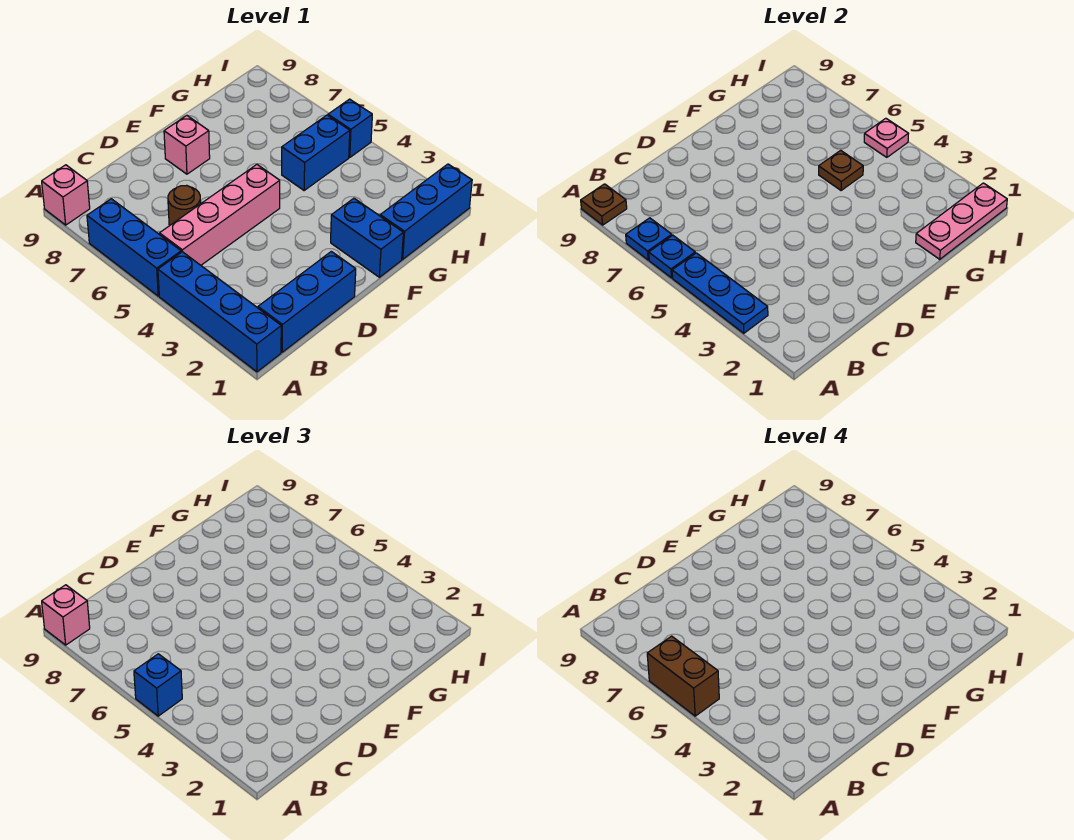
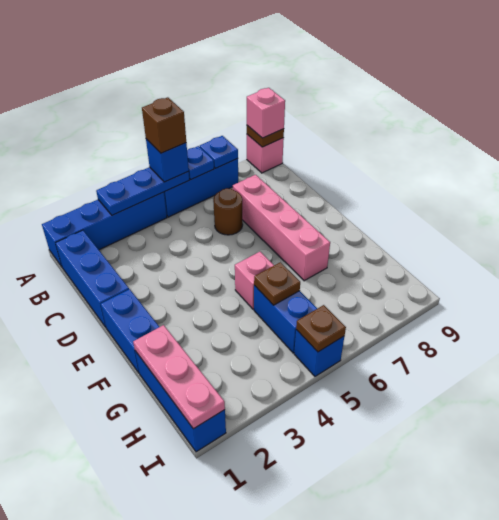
brown 1x2 brick [647,636,719,716] -> brown 1x1 brick [142,97,186,153]
pink 1x4 brick [160,165,280,265] -> pink 1x4 brick moved to [233,175,330,281]
pink 1x1 brick [164,116,210,174] -> pink 1x1 brick moved to [235,252,274,309]
blue 1x2 brick [331,198,403,277] -> blue 1x2 brick turned to [101,289,159,373]
pink 1x1 plate [864,118,909,157] -> brown 1x1 plate [296,305,346,352]

